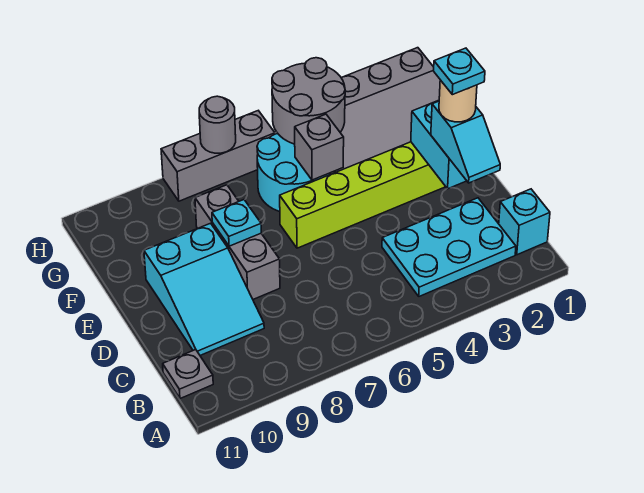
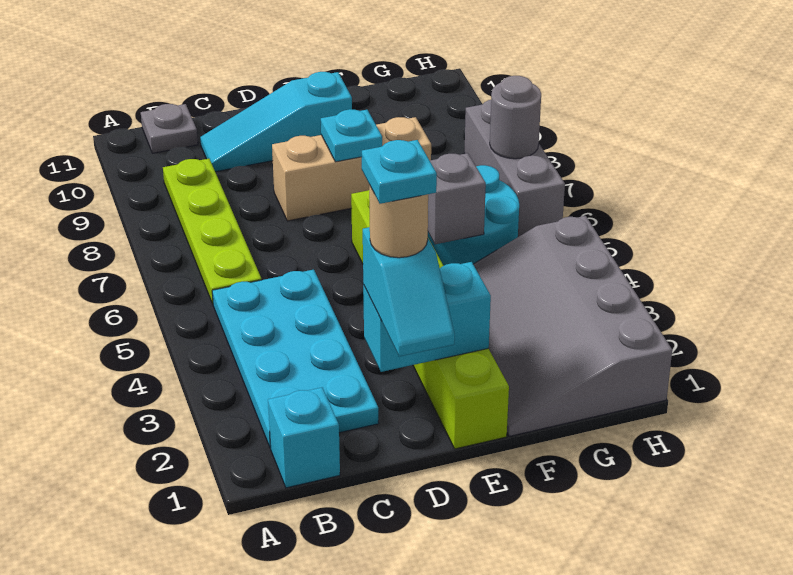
cyan 2x3 plate [382,198,516,296] -> cyan 2x4 plate [212,270,379,448]
none -> lime 1x4 plate [163,159,262,304]
cyan 1x2 slope [431,101,500,183] -> cyan 1x2 slope turned to [363,227,455,356]
cyan 2x3 slope [144,223,264,355] -> cyan 1x3 slope [200,72,352,172]
grey 1x3 brick [195,185,280,299] -> tan 1x3 brick [272,117,431,221]
grey 2x2 round brick [272,58,345,144] -> none

